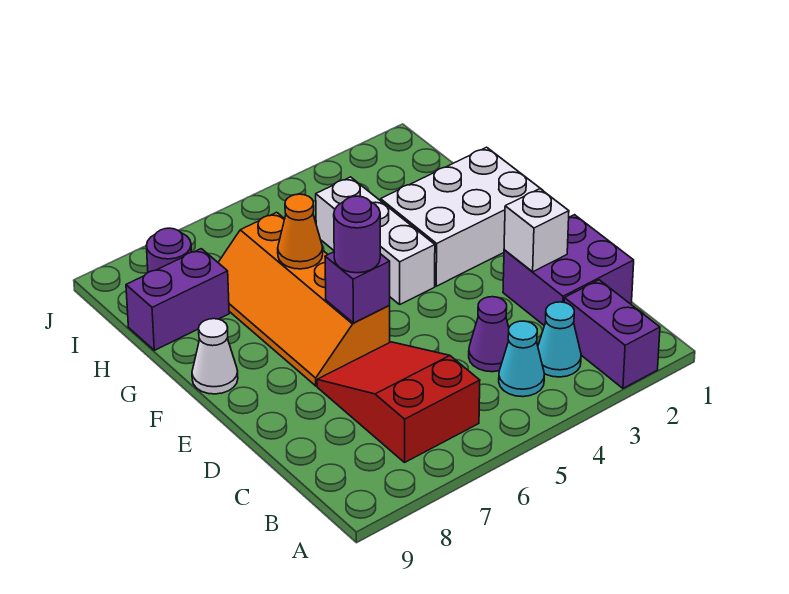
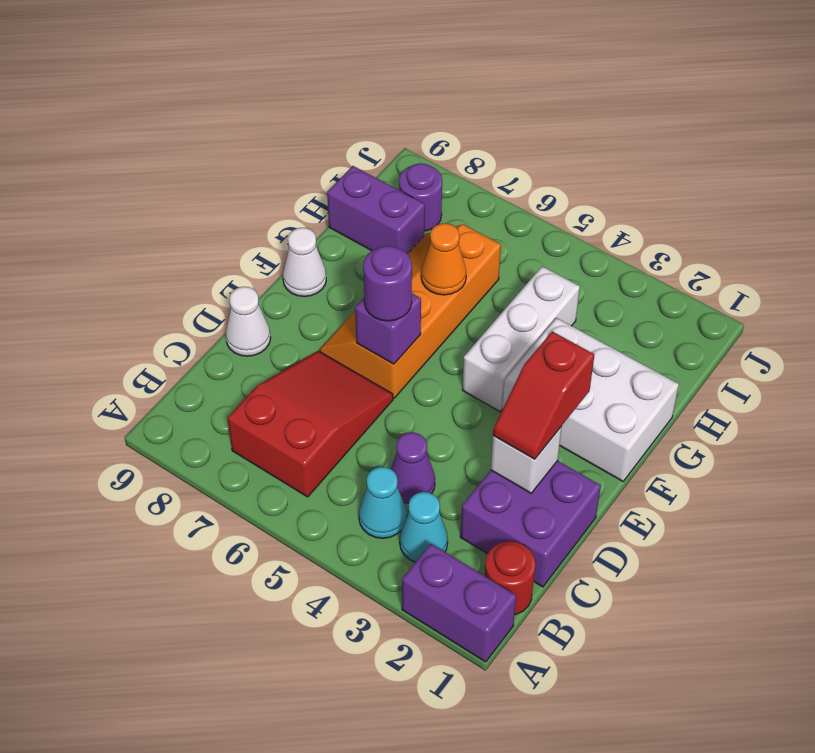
purple 1x2 brick [564,280,660,388] -> purple 1x2 brick turned to [402,544,516,662]
none -> red 1x1 round brick [485,541,536,615]
none -> red 1x2 slope [493,331,594,459]
none -> white 1x1 cone [226,287,271,356]

